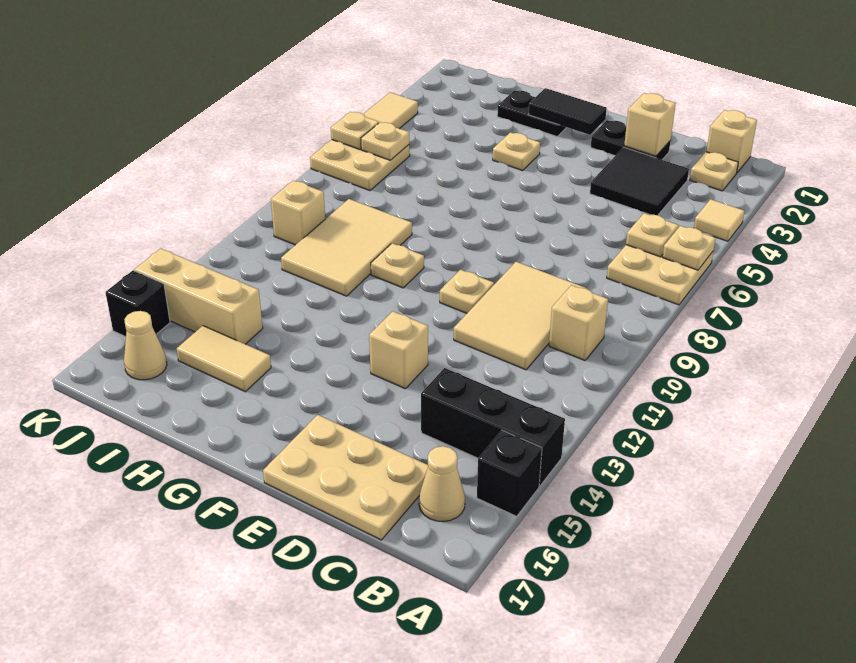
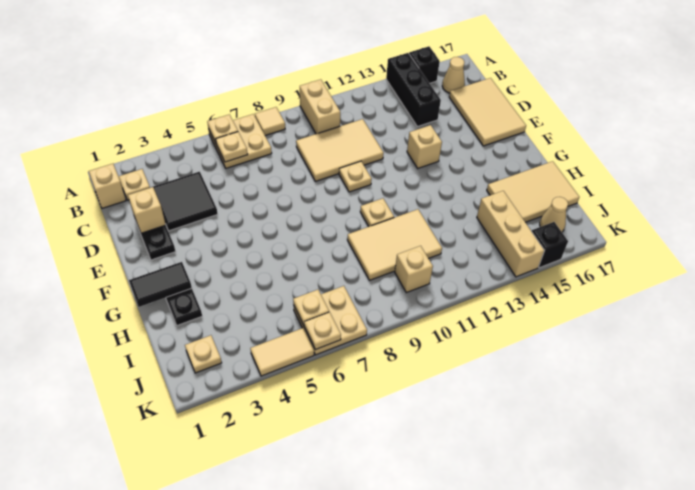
tan 1x1 tile [694,199,744,241] -> tan 1x1 tile moved to [255,107,285,136]
tan 1x1 brick [549,285,608,360] -> tan 1x2 brick [300,79,340,134]
tan 2x3 plate [263,415,428,540] -> tan 2x3 tile [449,78,526,146]
black 1x2 tile [528,88,607,135] -> black 1x2 tile turned to [129,262,192,307]
tan 1x1 plate [493,132,540,171] -> tan 1x1 plate moved to [185,335,222,373]
tan 1x2 tile [177,326,271,392] -> tan 2x3 tile [487,161,579,222]

